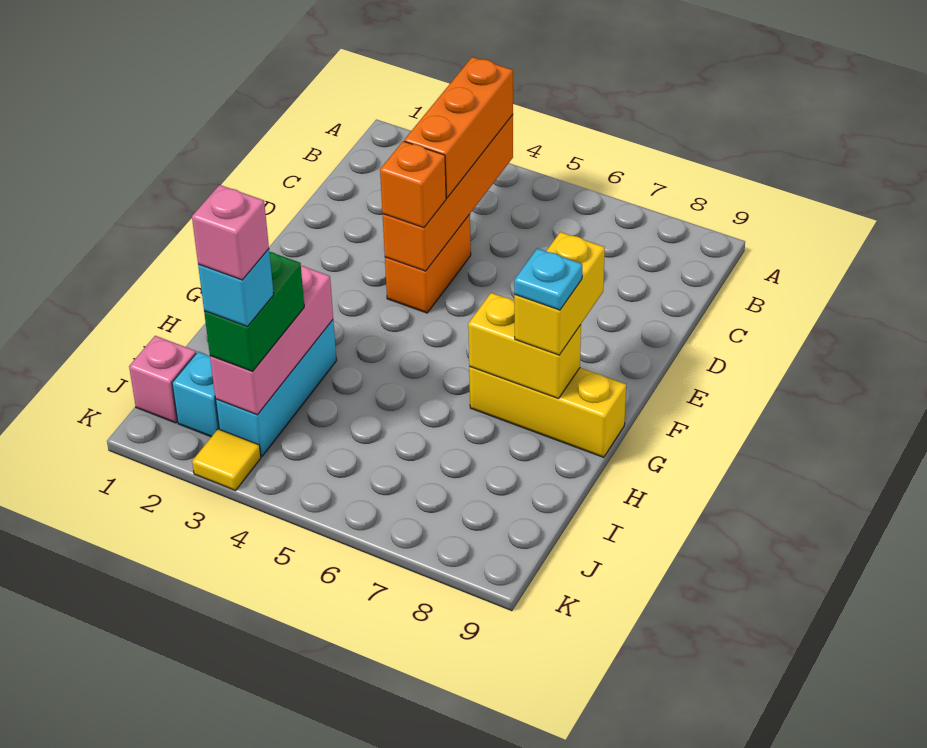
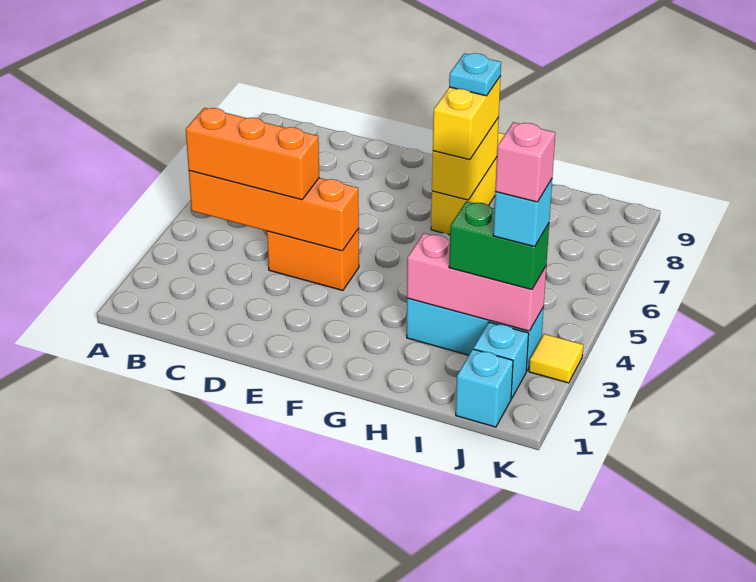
orange 1x1 brick [380,141,446,228] -> none
yellow 1x2 brick [514,232,605,355] -> yellow 1x2 brick turned to [433,76,501,160]
pink 1x1 brick [129,336,196,423] -> cyan 1x1 brick [456,349,513,427]

